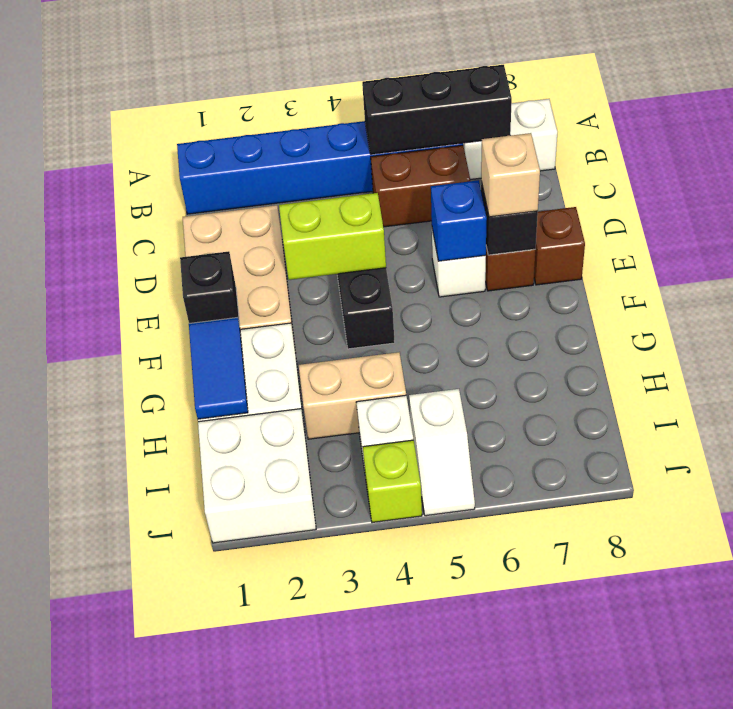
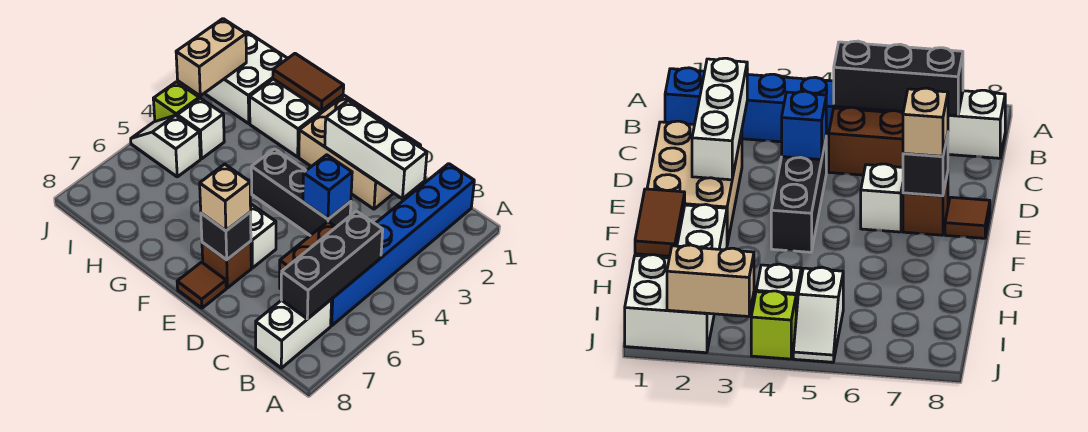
none -> white 1x3 brick [325,101,427,199]
lime 1x2 brick [279,193,386,280] -> none
blue 1x1 brick [431,180,487,261] -> blue 1x1 brick moved to [303,155,352,219]
brown 1x1 brick [534,207,585,285] -> brown 1x1 tile [177,262,226,308]
black 1x1 brick [180,251,240,325] -> none
blue 1x2 tile [189,318,248,419] -> brown 1x2 tile [273,54,344,111]
tan 1x2 brick [299,352,406,439] -> tan 1x2 brick moved to [176,19,246,96]

